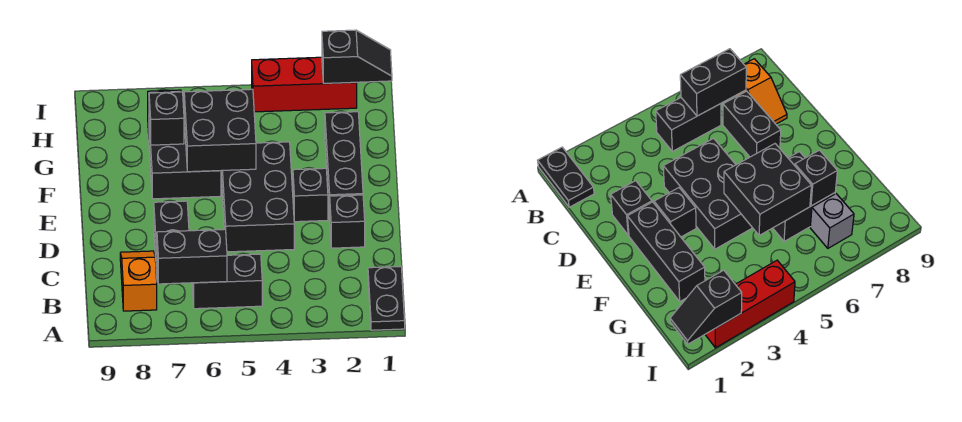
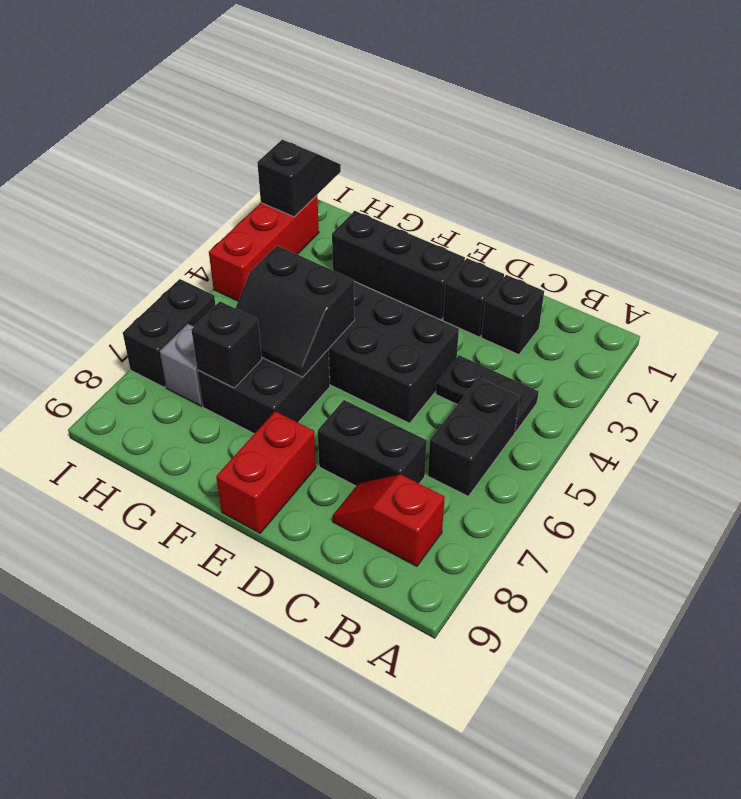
black 1x2 plate [368,267,405,330] -> black 1x2 plate moved to [436,355,539,432]
black 1x2 brick [157,229,227,284] -> black 1x2 brick moved to [123,279,216,387]
orange 1x2 slope [120,251,157,311] -> red 1x2 slope [333,475,445,566]
black 1x1 brick [293,168,328,222] -> black 1x1 brick moved to [481,275,544,355]
none -> red 1x2 brick [216,411,316,533]
black 2x2 brick [184,89,256,172] -> black 2x2 slope [235,246,355,377]

